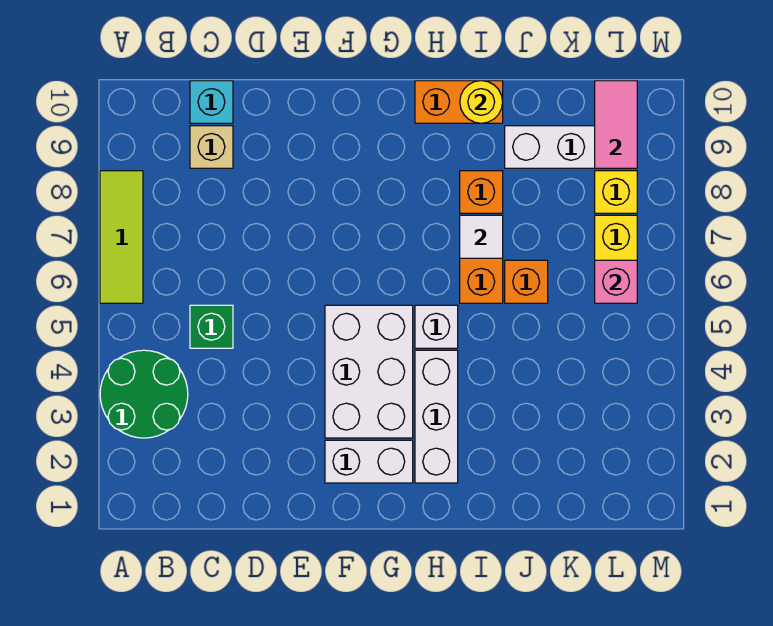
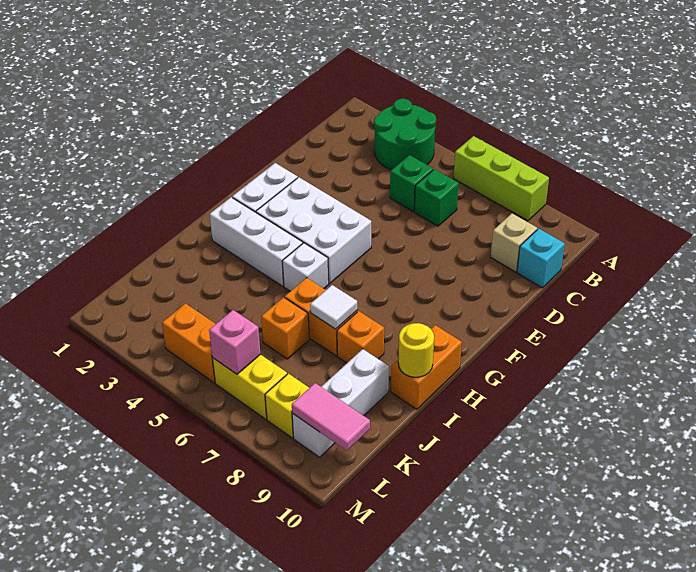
lime 1x3 tile [100,171,143,303] -> lime 1x3 brick [454,136,549,221]
none -> green 1x1 brick [414,169,459,226]
none -> orange 1x2 brick [162,303,215,383]

